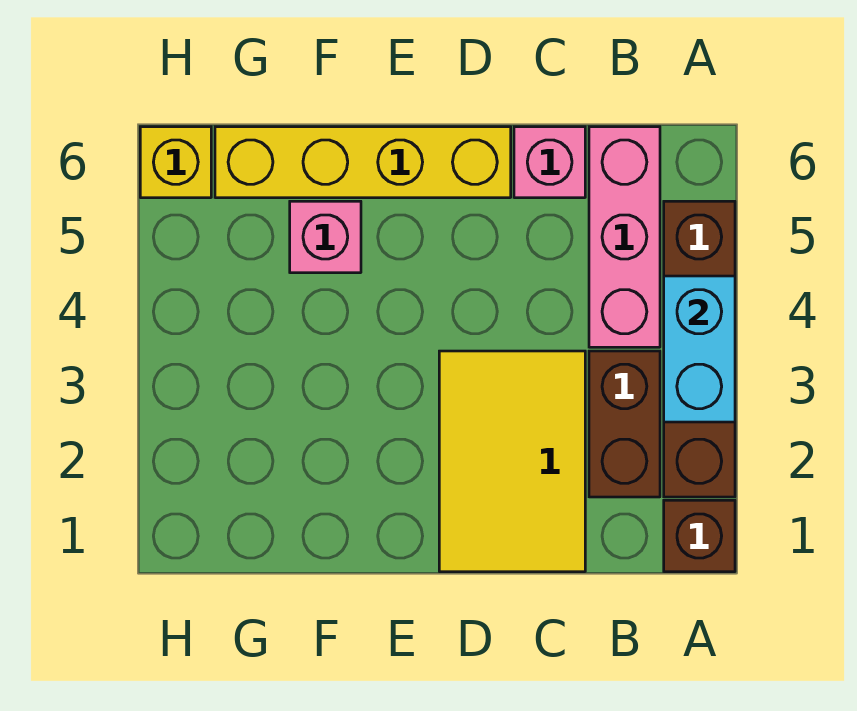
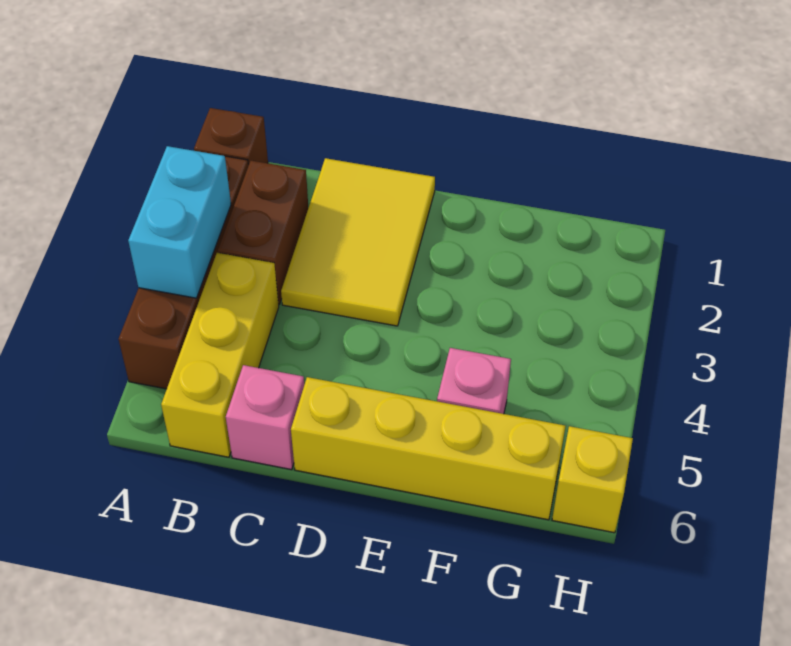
pink 1x3 brick [589,127,660,347] -> yellow 1x3 brick [161,253,279,457]

